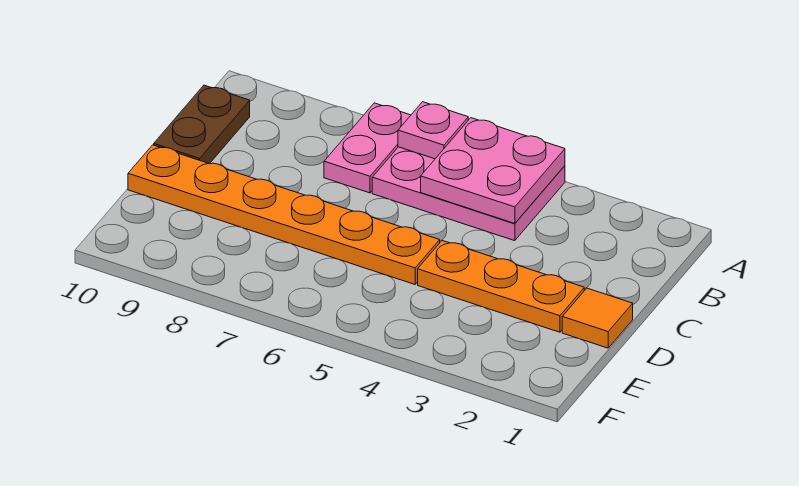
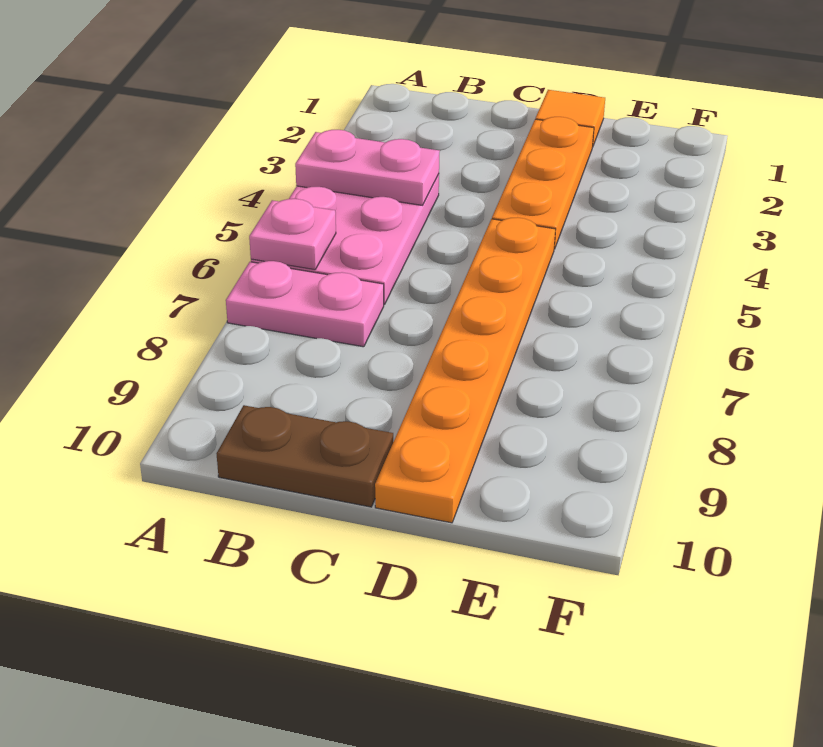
pink 2x2 plate [421,118,565,224] -> pink 1x2 plate [295,130,440,205]

